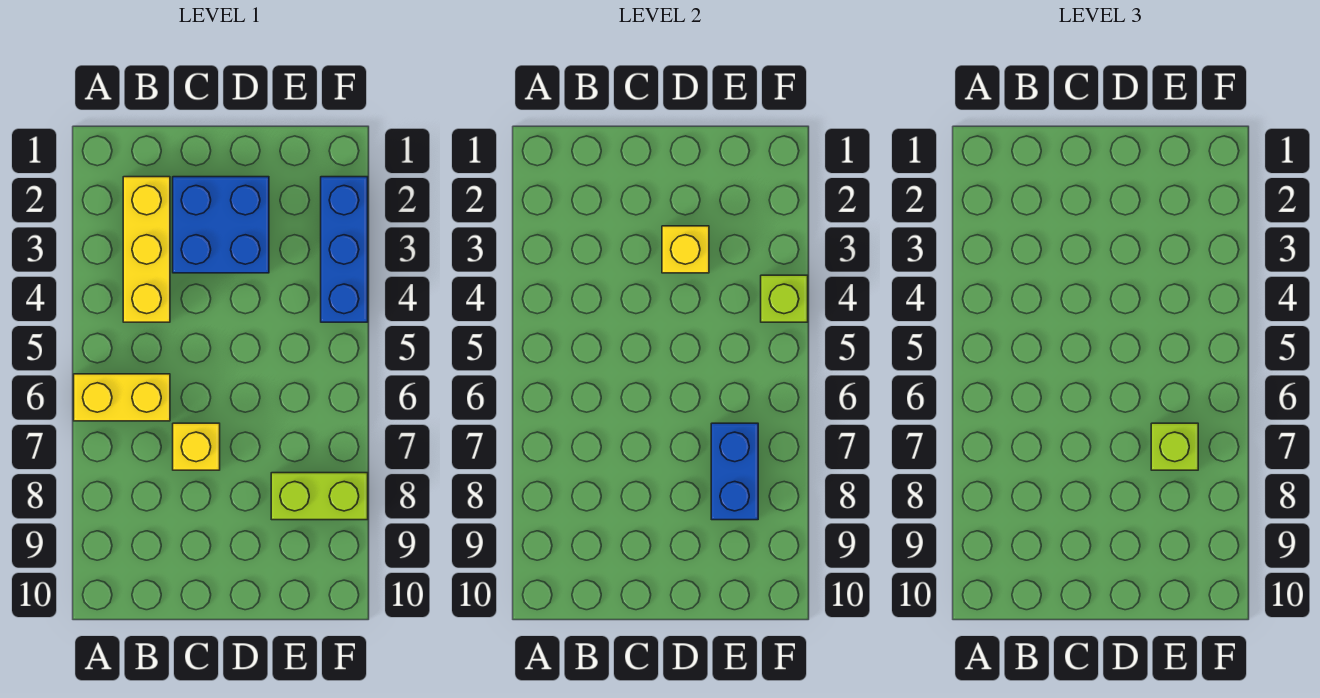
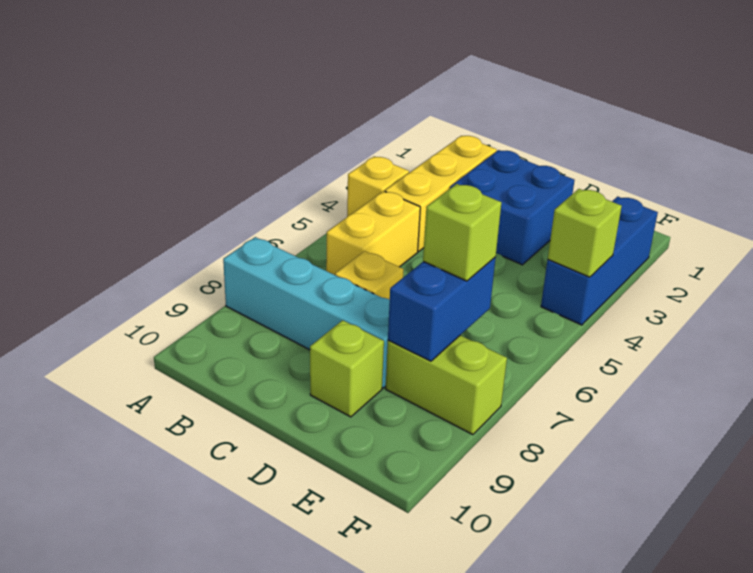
yellow 1x2 brick [74,374,170,421] -> yellow 1x2 brick turned to [326,191,420,275]
none -> cyan 1x4 brick [223,237,390,388]
yellow 1x1 brick [662,226,709,273] -> yellow 1x1 brick moved to [347,156,409,217]
none -> lime 1x1 brick [310,320,384,417]

